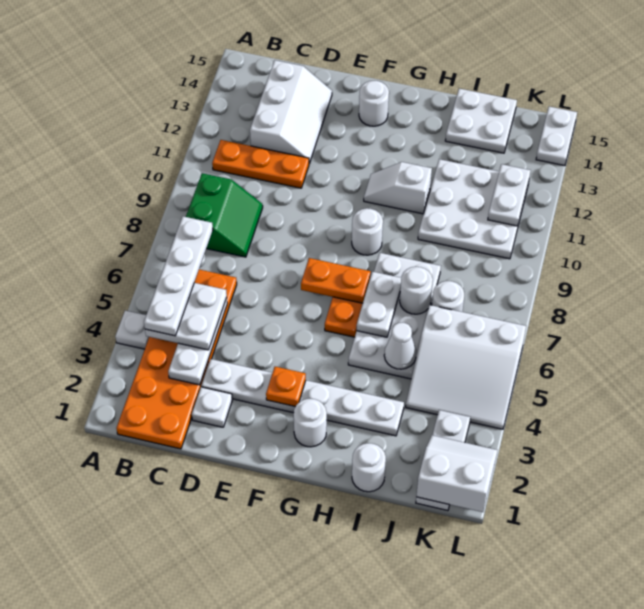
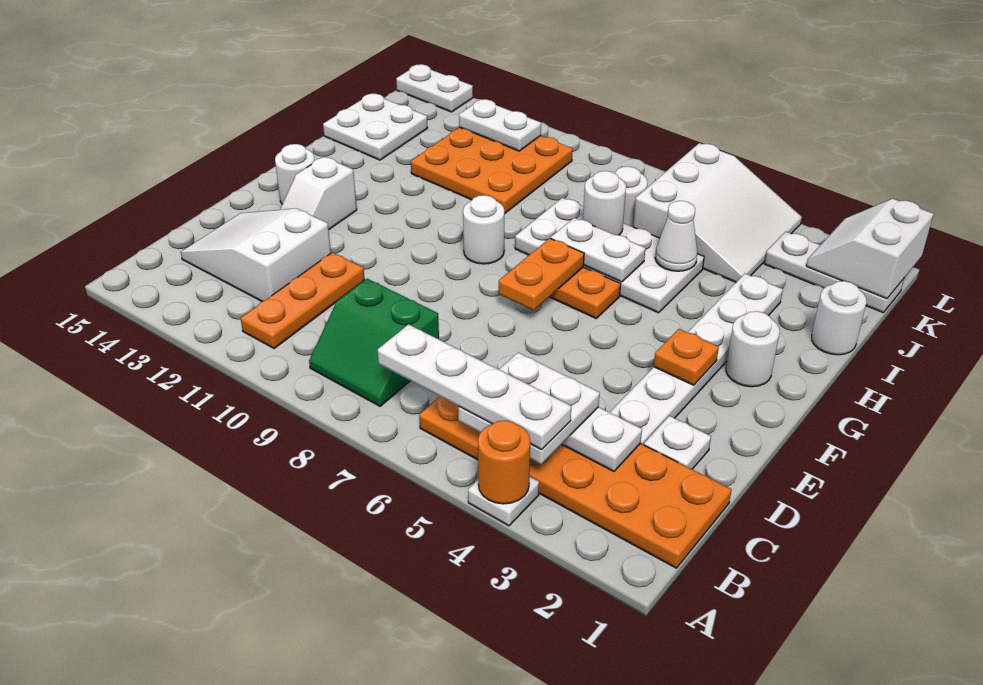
none -> orange 1x1 round brick [478,420,530,504]
green 2x2 slope [186,173,263,257] -> green 2x2 slope turned to [309,279,439,406]
white 2x3 slope [250,60,332,164] -> white 2x3 slope turned to [181,208,331,301]
white 1x2 slope [364,162,432,214] -> white 1x2 slope moved to [280,157,357,229]
white 3x3 plate [418,159,529,259] -> orange 3x3 plate [411,127,573,214]

